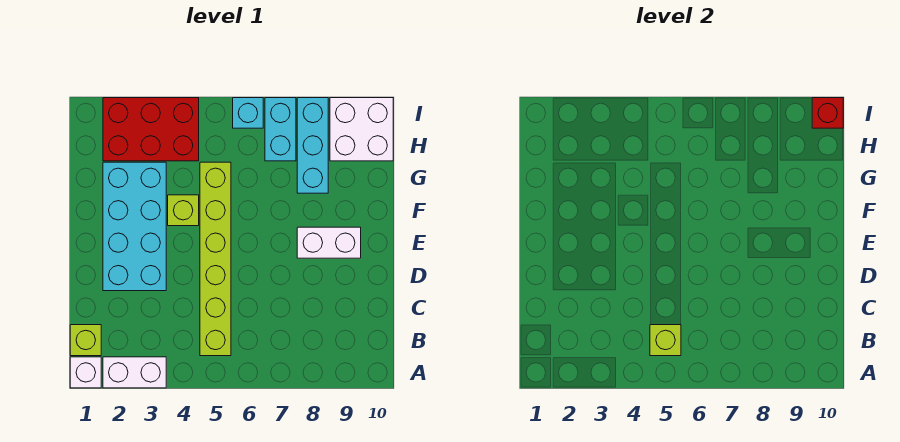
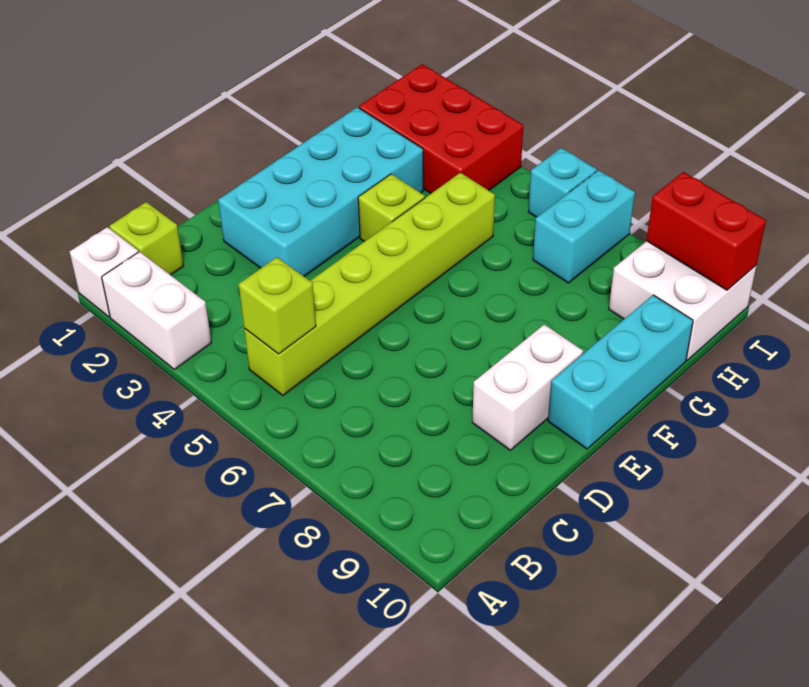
white 1x2 brick [297,227,361,258] -> white 1x2 brick turned to [472,324,583,450]
cyan 1x3 brick [297,98,328,193] -> cyan 1x3 brick moved to [548,295,693,449]
red 1x1 brick [812,98,843,128] -> red 1x2 brick [646,172,766,290]

